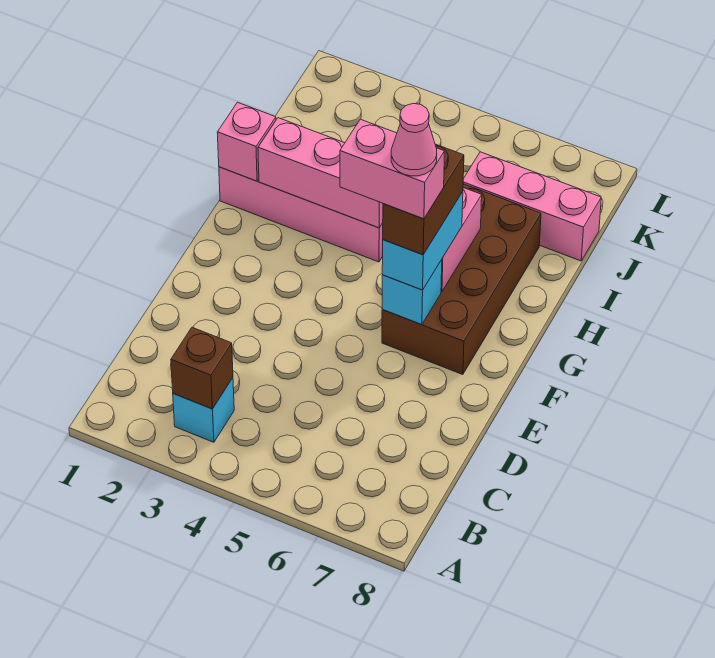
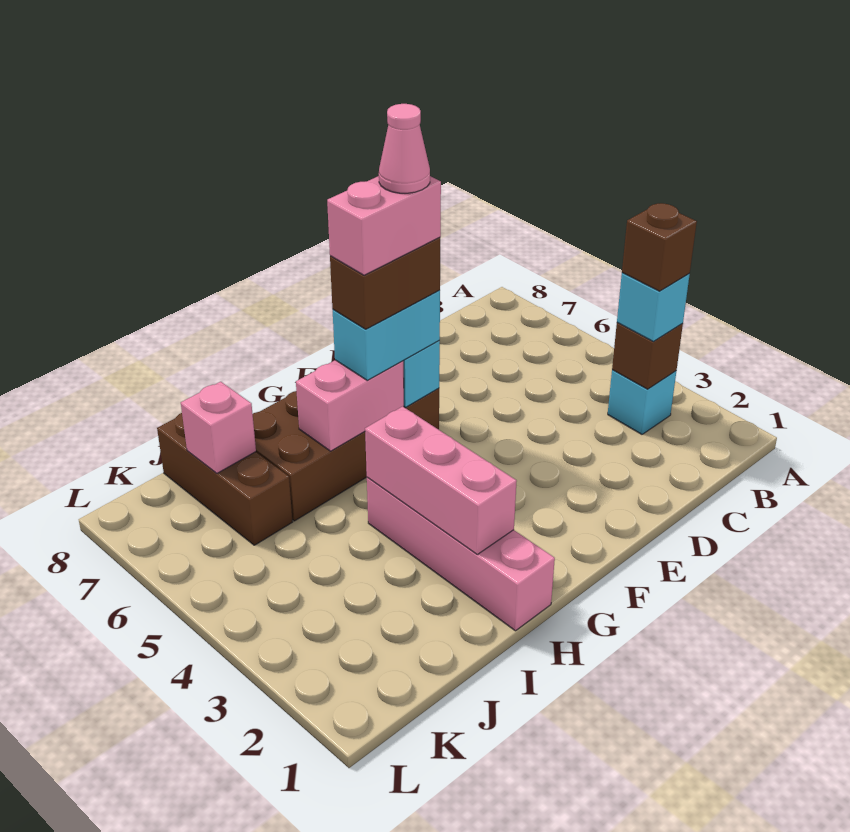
none -> cyan 1x1 brick [617,273,690,341]
none -> brown 1x1 brick [622,203,697,291]
pink 1x2 brick [340,119,445,219] -> pink 1x2 brick turned to [327,176,441,275]
pink 1x1 brick [217,102,276,181] -> pink 1x1 brick moved to [181,382,256,473]
pink 1x3 brick [463,152,601,261] -> brown 1x3 brick [157,413,292,545]

